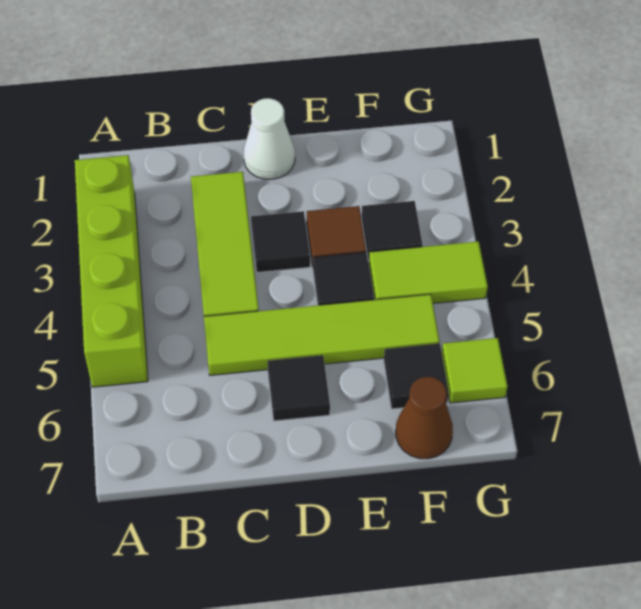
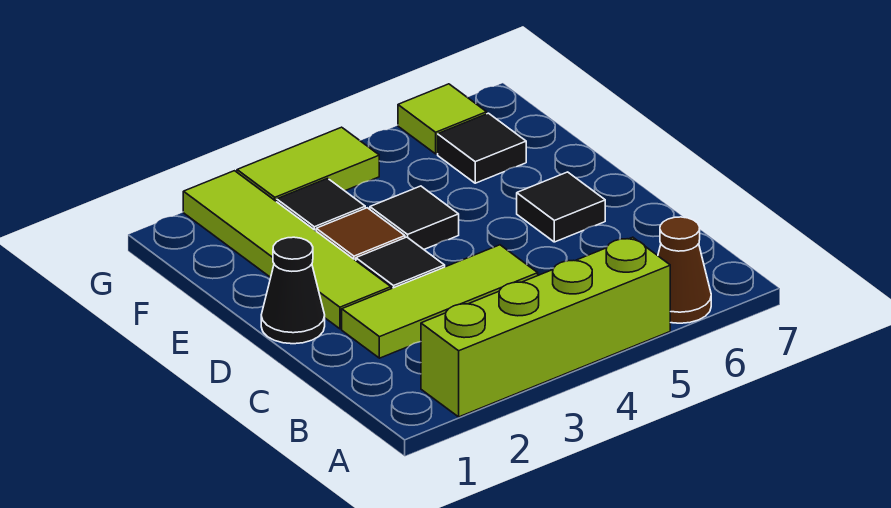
lime 1x4 tile [204,294,440,375] -> lime 1x4 tile moved to [183,171,391,329]
white 1x1 cone [244,98,295,179] -> black 1x1 cone [261,237,325,344]
lime 1x2 tile [369,241,488,303] -> lime 1x2 tile turned to [237,127,379,202]
brown 1x1 cone [396,377,453,459] -> brown 1x1 cone moved to [658,217,711,323]

